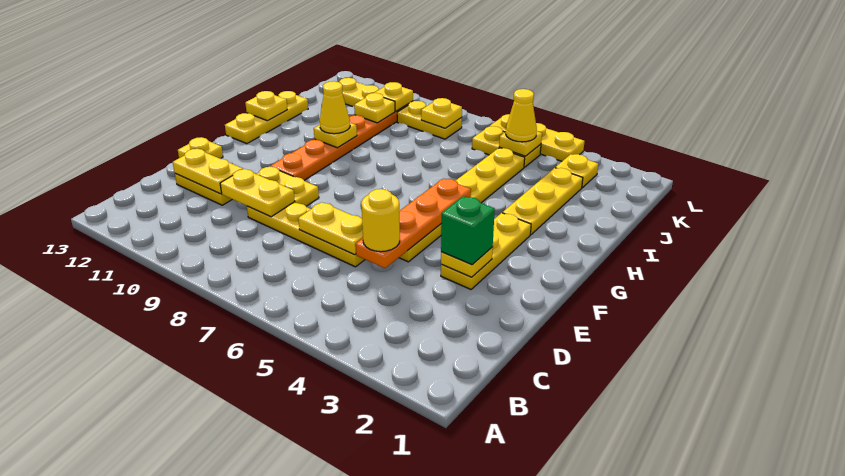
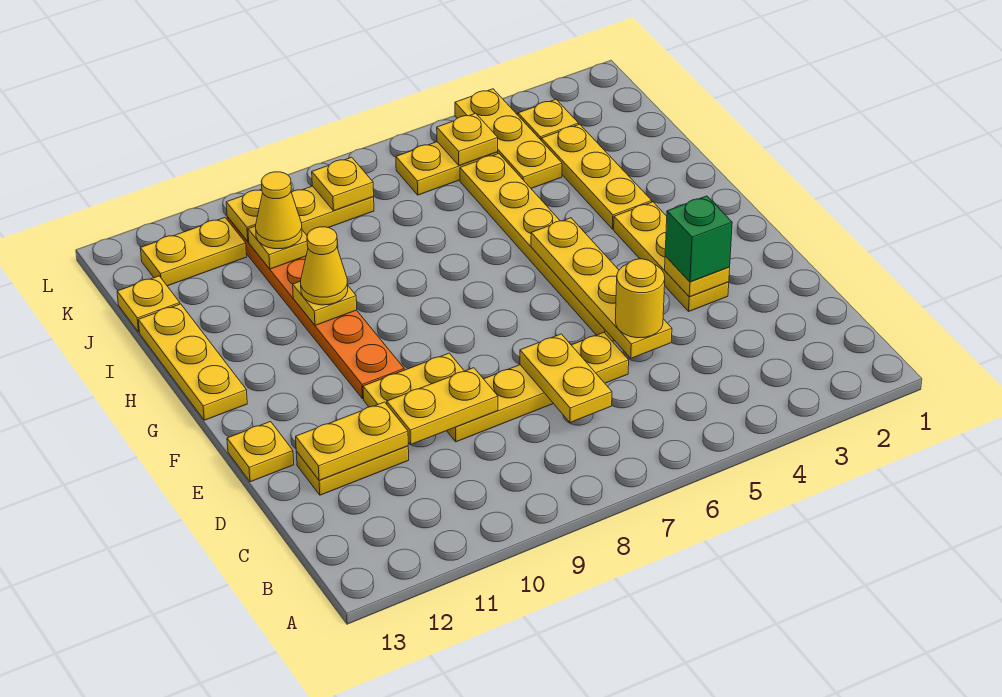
orange 1x4 plate [356,178,471,268] -> yellow 1x4 plate [531,218,672,358]
yellow 1x2 plate [298,202,363,255] -> yellow 1x2 plate turned to [520,334,612,423]
yellow 1x1 plate [245,91,287,121] -> yellow 1x1 plate moved to [117,276,180,332]
yellow 1x1 cone [506,89,537,142] -> yellow 1x1 cone moved to [256,172,302,249]
yellow 1x3 plate [489,114,585,161] -> yellow 1x3 plate turned to [455,89,562,188]

